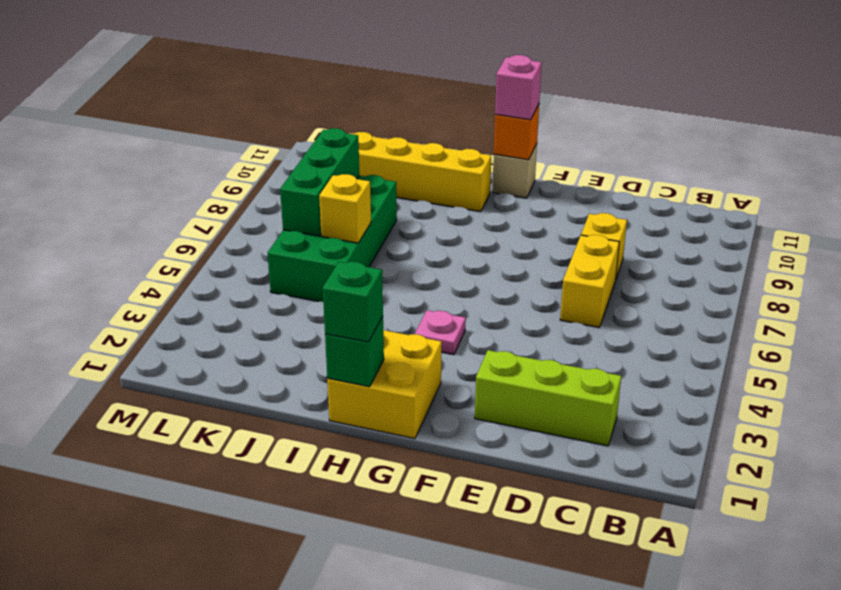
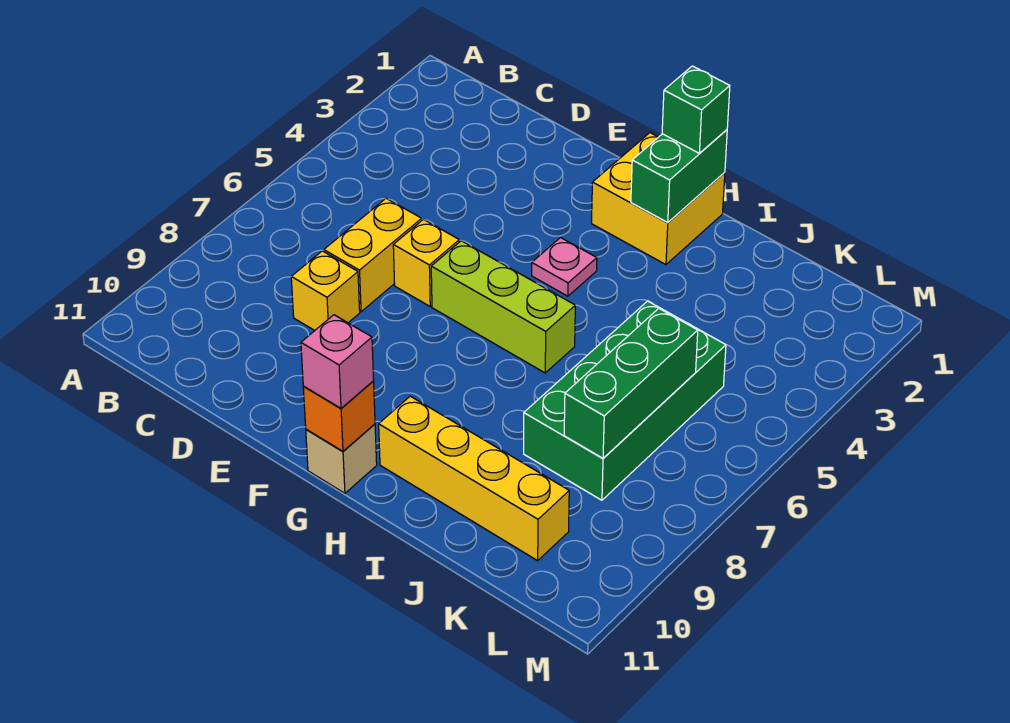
lime 1x3 brick [475,350,621,446] -> lime 1x3 brick moved to [431,241,575,373]
green 1x1 brick [325,317,384,387] -> green 1x2 brick [631,130,727,223]
yellow 1x1 brick [319,174,371,243] -> yellow 1x1 brick moved to [393,219,459,306]

